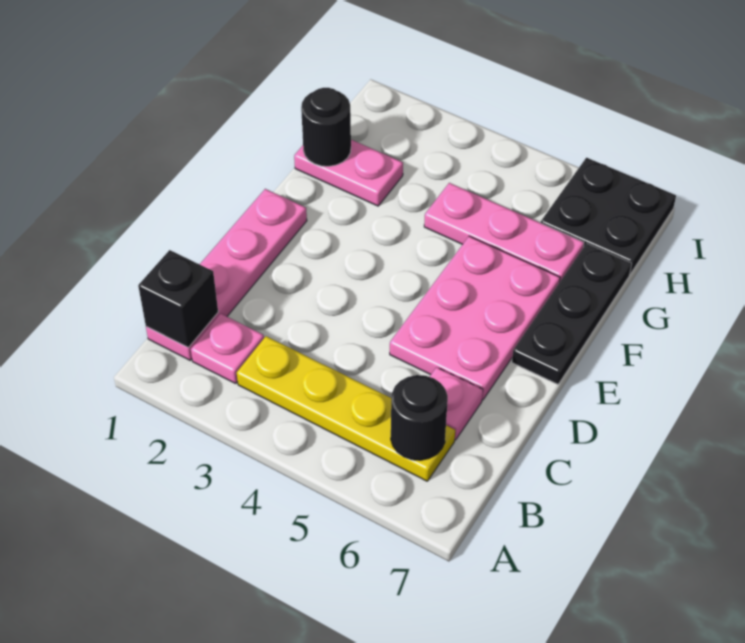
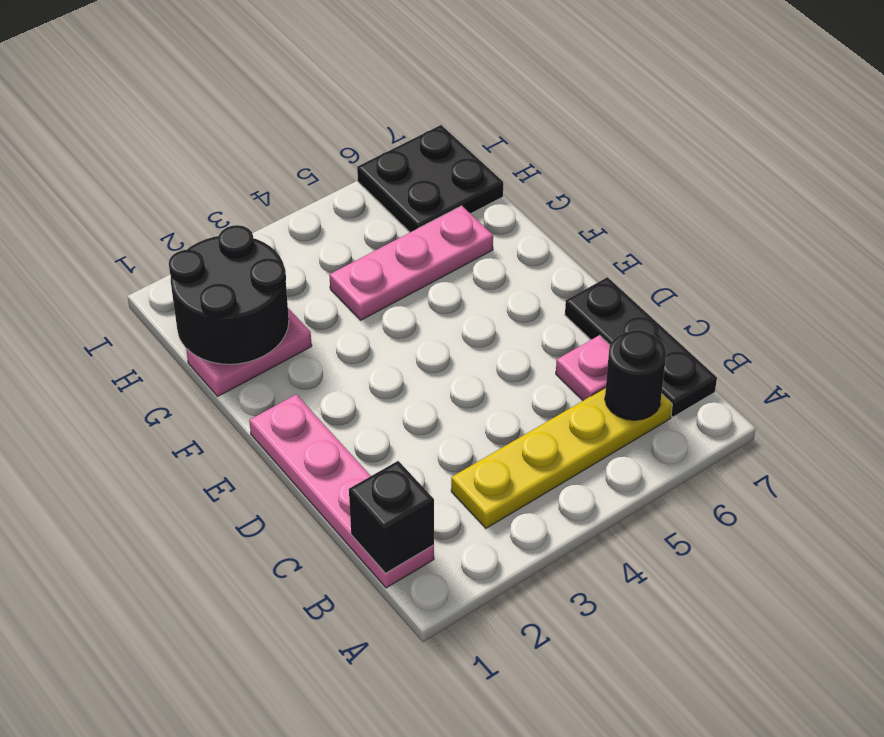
pink 1x1 plate [191,314,264,383] -> none
pink 2x3 plate [390,236,560,400] -> none
black 1x3 plate [512,243,632,384] -> black 1x3 plate moved to [565,277,717,417]
black 1x1 round brick [301,88,351,166] -> black 2x2 round brick [169,225,289,364]

